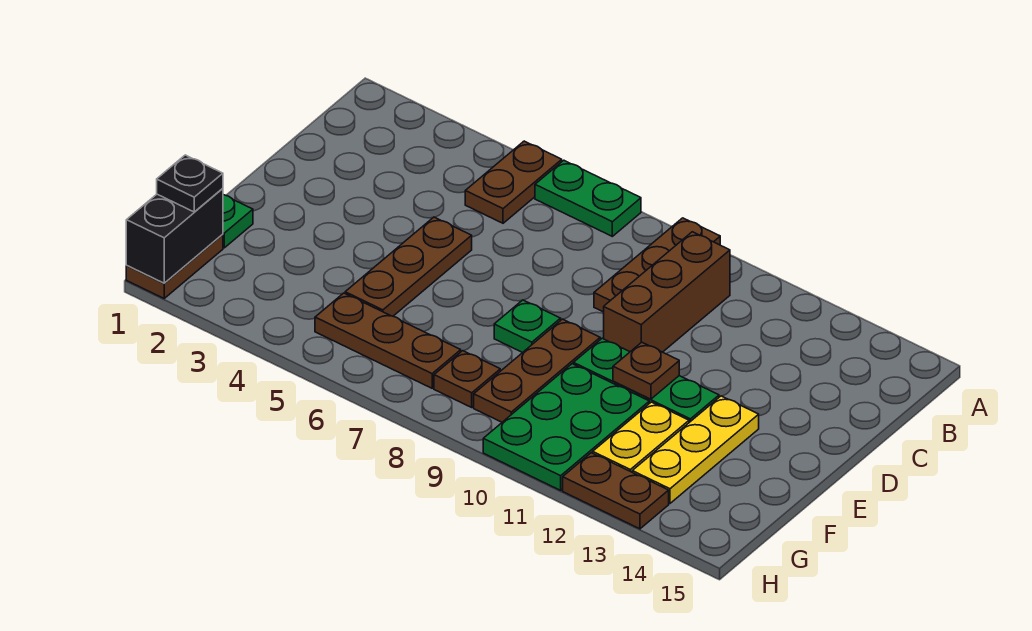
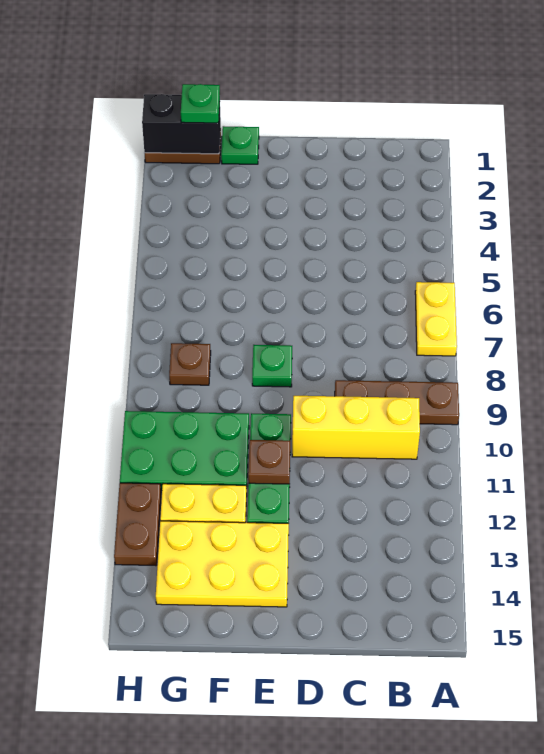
brown 1x2 plate [465,141,562,223] -> none
green 1x2 plate [535,160,641,236] -> yellow 1x2 plate [415,282,457,356]
brown 1x3 brick [604,232,730,352] -> yellow 1x3 brick [292,396,420,459]
brown 1x3 plate [345,217,472,316] -> none
brown 1x3 plate [474,319,600,422] -> none
yellow 1x3 plate [632,396,759,503] -> yellow 2x3 plate [156,521,289,607]
black 1x1 plate [157,155,223,212] -> green 1x1 plate [181,84,220,123]
brown 1x3 plate [315,293,461,388] -> none

